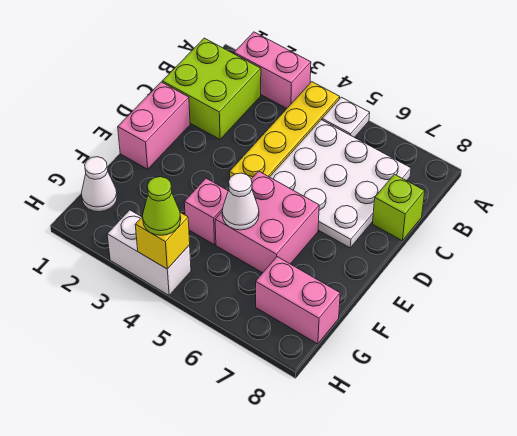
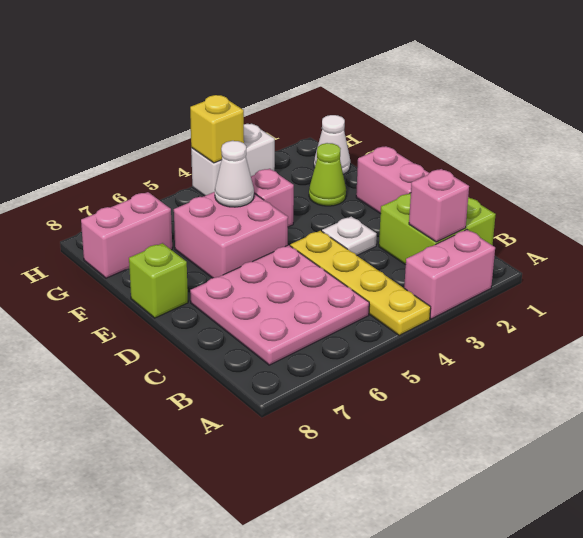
white 1x1 plate [322,97,370,138] -> white 1x1 plate moved to [322,217,377,255]
none -> pink 1x1 brick [409,169,469,242]
white 3x3 plate [270,120,411,248] -> pink 3x3 plate [190,245,369,365]
lime 1x1 brick [373,174,425,240] -> lime 1x1 brick moved to [129,243,188,318]
lime 1x1 cone [143,177,181,235] -> lime 1x1 cone moved to [309,143,346,206]

